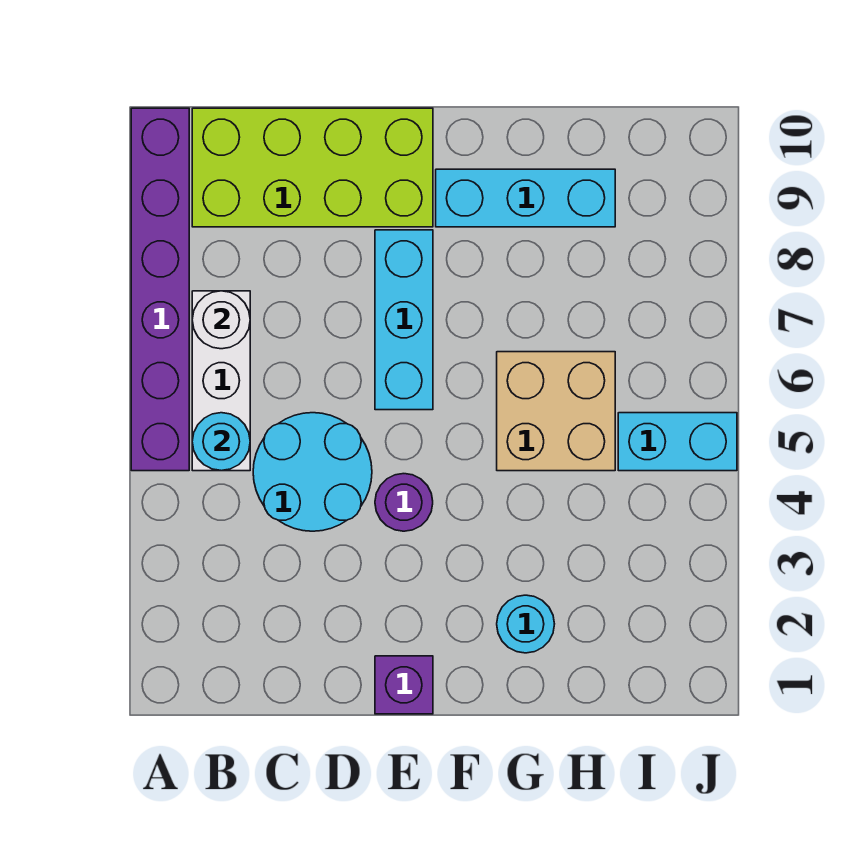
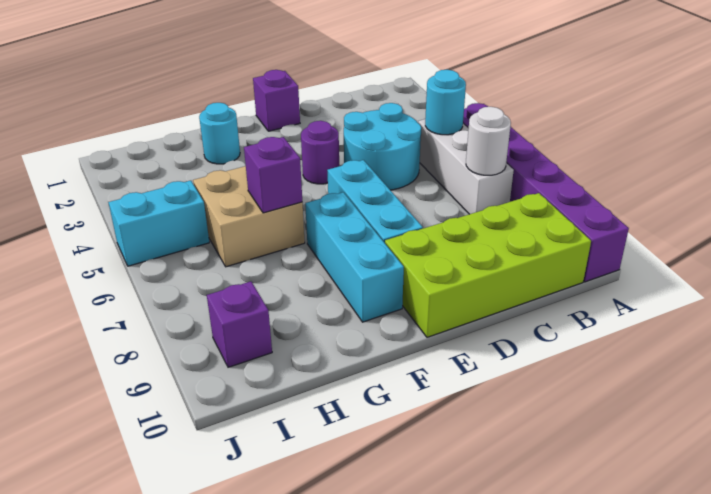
cyan 1x3 brick [436,169,615,227] -> cyan 1x3 brick turned to [305,192,404,322]
none -> purple 1x1 brick [244,137,302,213]
none -> purple 1x1 brick [207,282,272,367]

